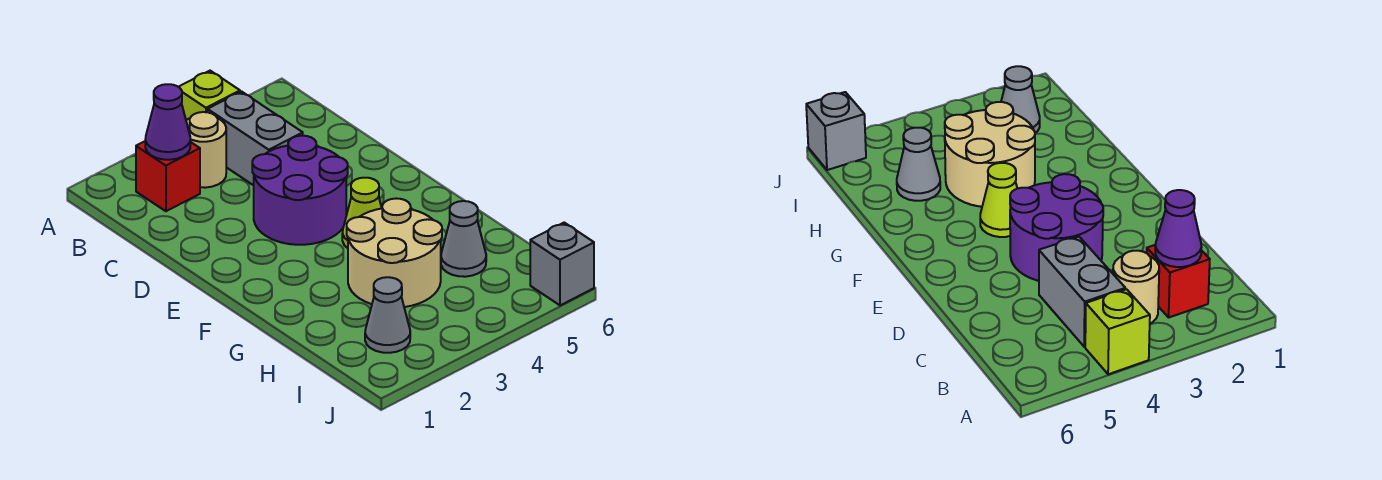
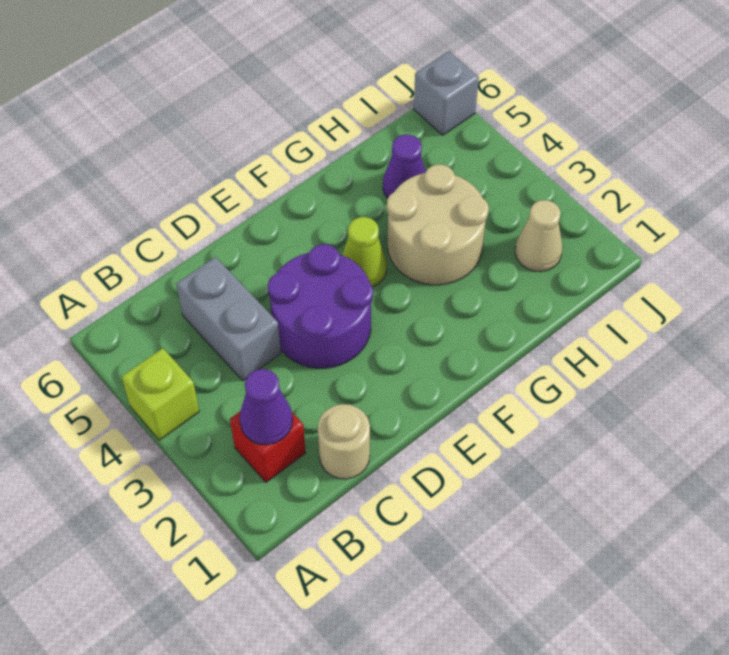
tan 1x1 round brick [186,112,226,188] -> tan 1x1 round brick moved to [318,404,370,479]
grey 1x2 brick [207,92,303,185] -> grey 1x2 brick turned to [176,257,281,381]
grey 1x1 cone [441,201,486,277] -> purple 1x1 cone [383,135,426,198]
grey 1x1 cone [365,277,410,353] -> tan 1x1 cone [515,200,562,272]

